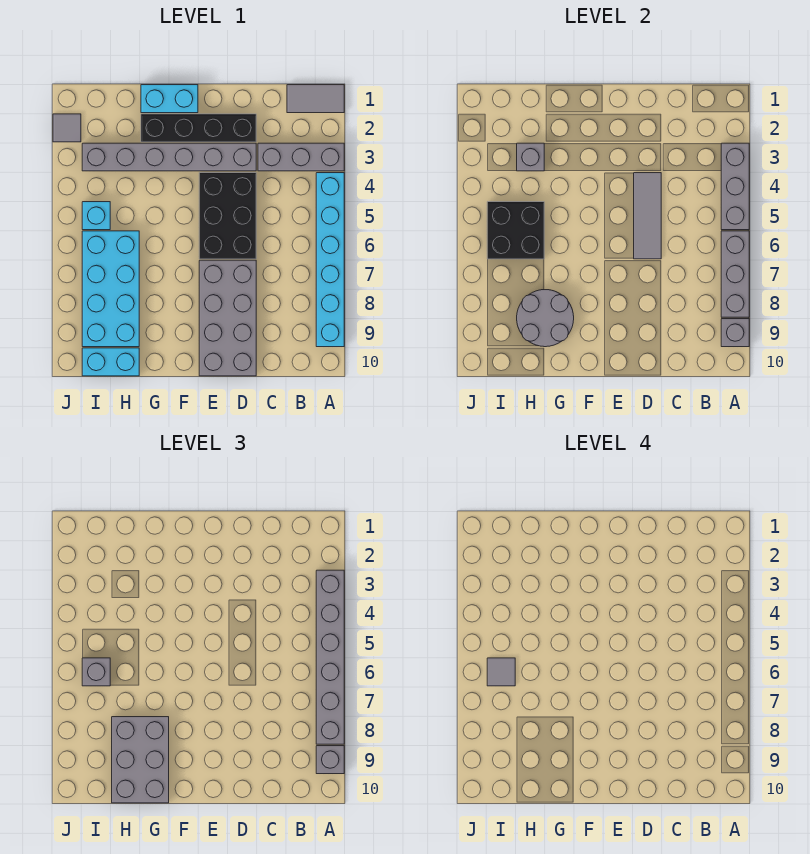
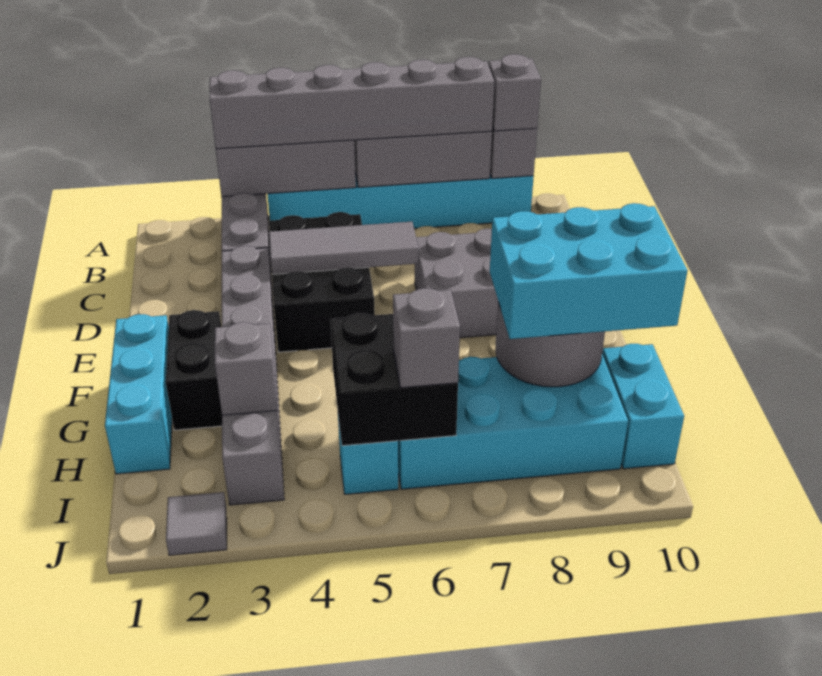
grey 1x2 tile [287,85,344,113] -> none
black 1x4 brick [141,114,256,142] -> black 1x2 brick [166,310,222,430]
black 2x3 brick [199,173,256,259] -> black 2x3 brick turned to [269,212,375,352]
cyan 1x2 brick [141,85,198,113] -> cyan 1x3 brick [105,314,172,474]
grey 2x3 brick [112,717,169,803] -> cyan 2x3 brick [490,203,687,339]
grey 1x1 tile [487,658,515,686] -> none

